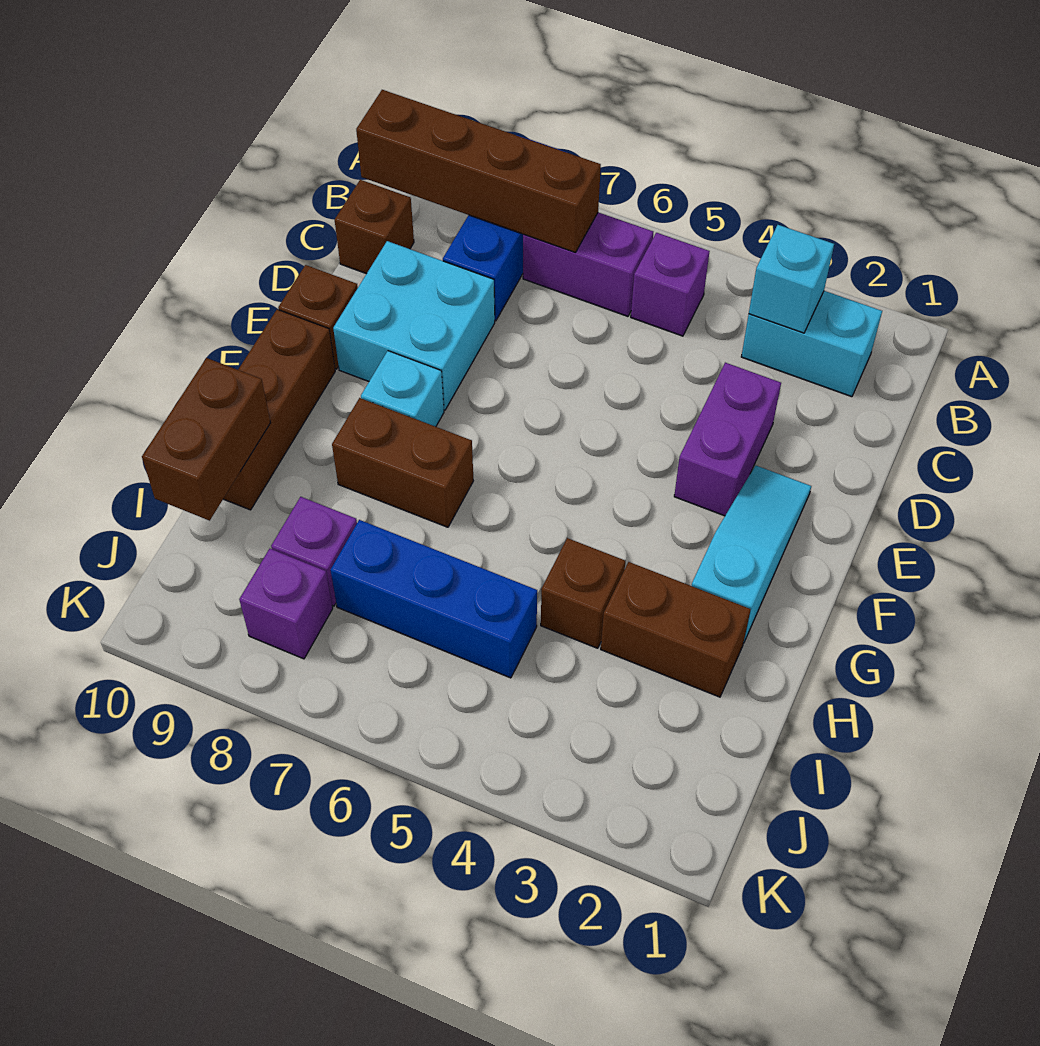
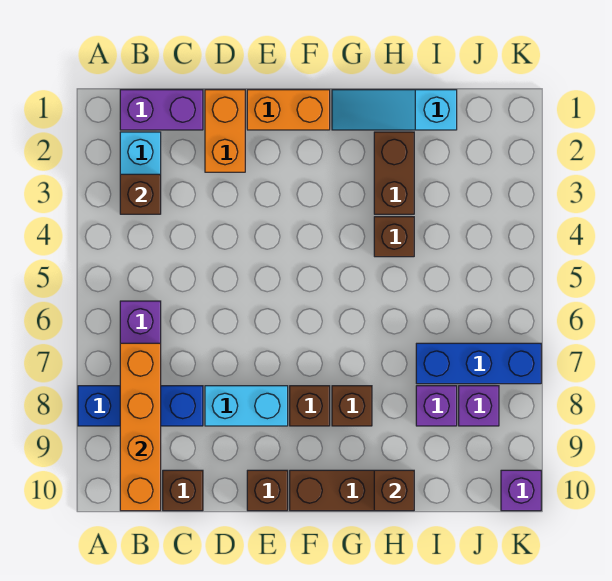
cyan 1x1 brick [749,225,834,333] -> brown 1x1 brick [120,174,161,214]
purple 1x1 brick [631,233,710,336] -> purple 1x1 brick moved to [501,470,541,511]
brown 1x4 brick [356,90,601,253] -> orange 1x4 brick [120,343,161,511]
none -> orange 1x2 brick [205,90,245,172]
purple 1x2 brick [674,363,781,516] -> purple 1x2 brick moved to [120,90,203,130]
cyan 2x2 brick [333,241,495,410] -> cyan 1x2 brick [205,386,288,426]
none -> orange 1x2 brick [247,90,330,130]
cyan 1x3 slope [692,465,811,642] -> cyan 1x3 slope moved to [332,90,457,130]
cyan 1x1 brick [361,351,444,427] -> brown 1x1 brick [290,386,330,426]
brown 1x2 brick [332,398,473,527] -> brown 1x1 brick [332,386,372,426]
brown 1x2 brick [142,358,270,521] -> brown 1x1 brick [374,470,414,511]
blue 1x3 brick [331,520,537,678] -> blue 1x3 brick turned to [416,343,541,384]

